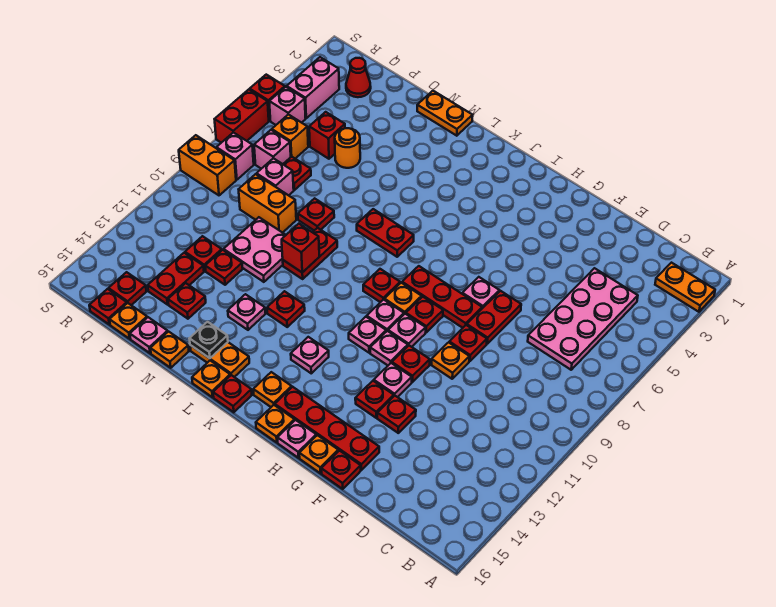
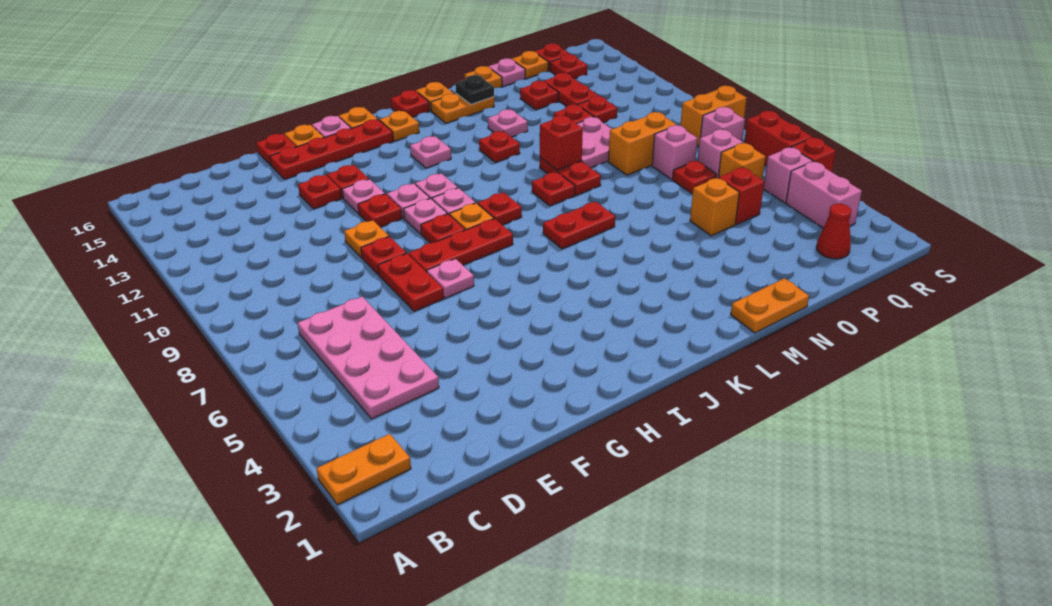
red 1x1 plate [298,198,334,230] -> red 1x1 plate moved to [532,172,575,206]
orange 1x1 round brick [335,128,360,168] -> orange 1x1 brick [690,178,739,236]

